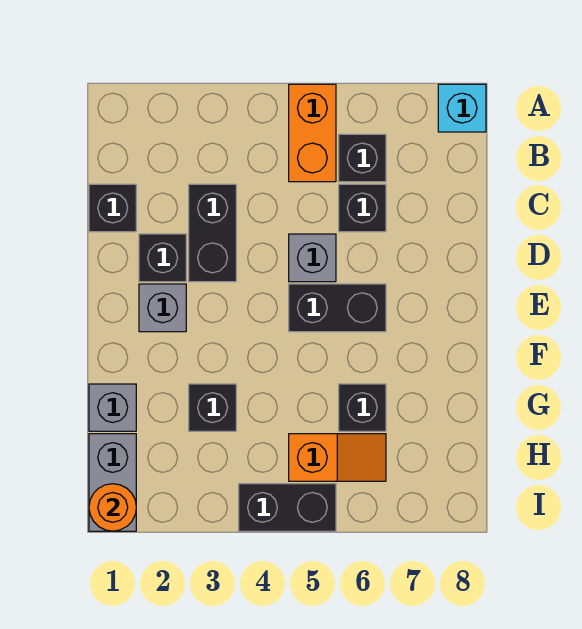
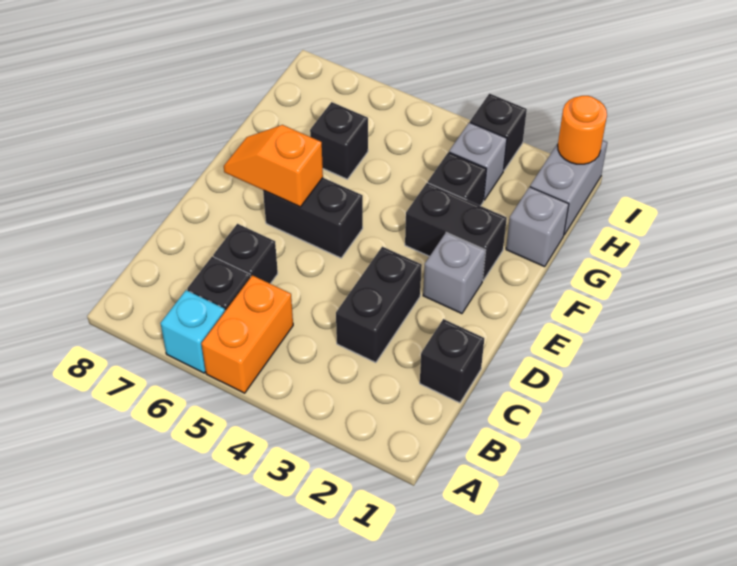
cyan 1x1 brick [438,84,486,132] -> cyan 1x1 brick moved to [160,290,225,373]
black 1x1 brick [139,234,186,282] -> black 1x1 brick moved to [470,94,527,170]
grey 1x1 brick [289,234,336,282] -> grey 1x1 brick moved to [449,122,507,200]
orange 1x2 slope [289,434,386,481] -> orange 1x2 slope moved to [224,125,323,207]
black 1x2 brick [239,484,336,531] -> black 1x2 brick moved to [405,183,507,280]

